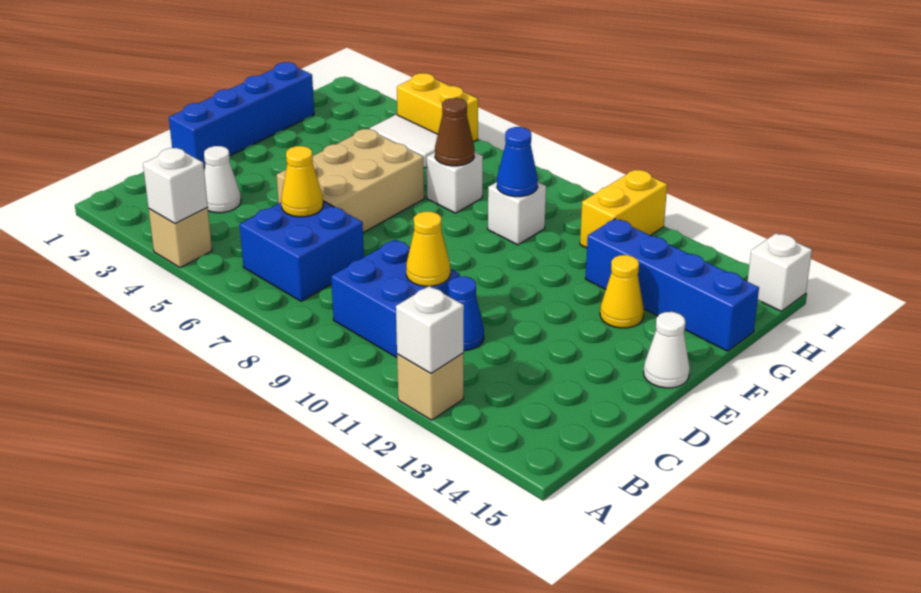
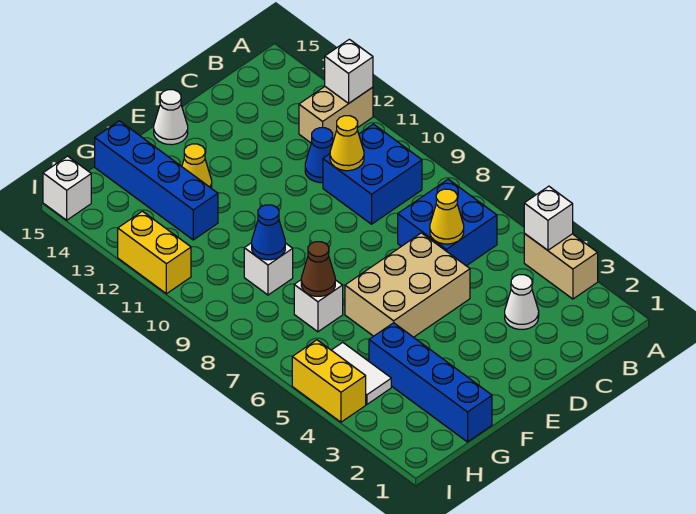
tan 1x1 brick [149,208,212,268] -> tan 1x2 brick [524,234,598,299]
tan 1x1 brick [397,353,464,420] -> tan 1x2 brick [299,87,373,143]
blue 1x4 brick [169,62,314,168] -> blue 1x4 brick turned to [369,323,492,442]
yellow 1x2 brick [580,170,667,248] -> yellow 1x2 brick turned to [118,211,191,294]

